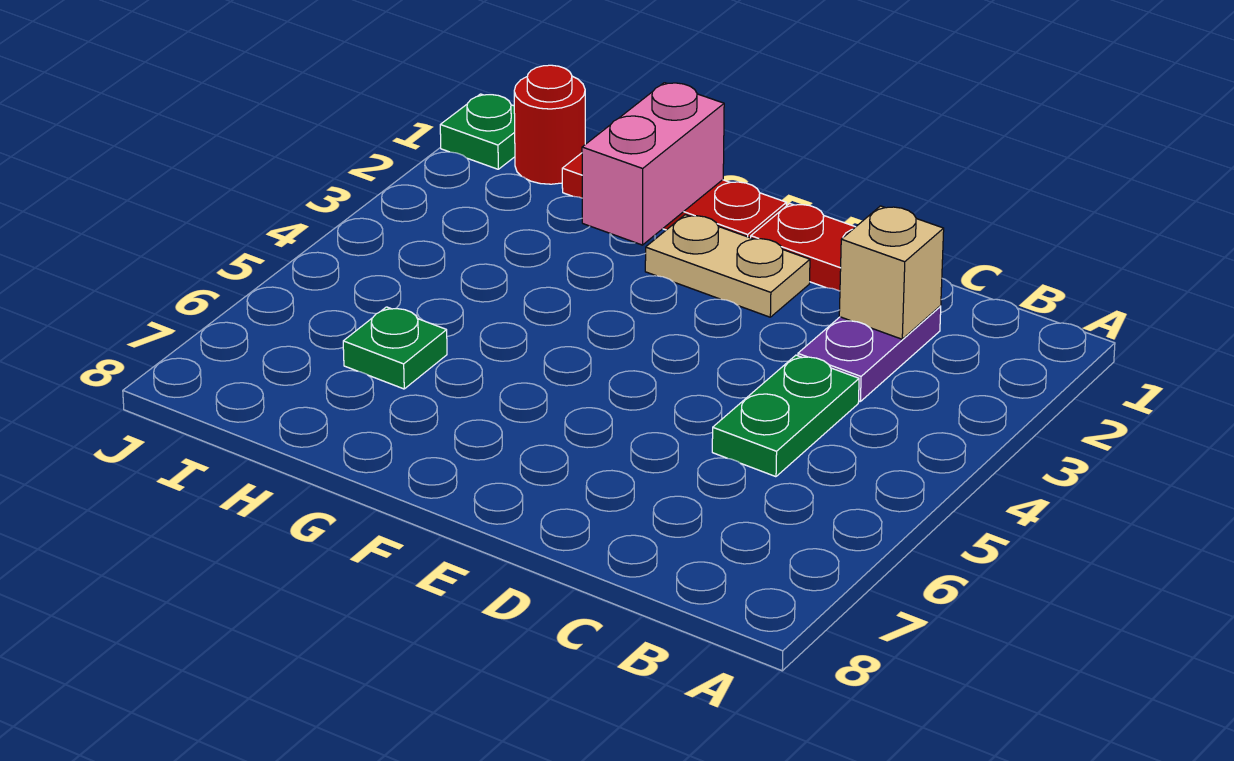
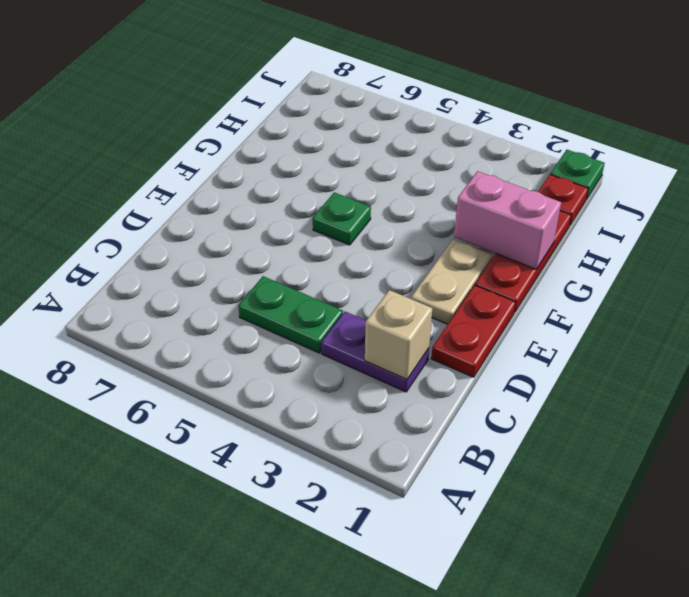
green 1x1 plate [343,307,447,389] -> green 1x1 plate moved to [313,192,371,245]
red 1x1 round brick [514,65,585,184] -> red 1x1 plate [538,174,588,225]

